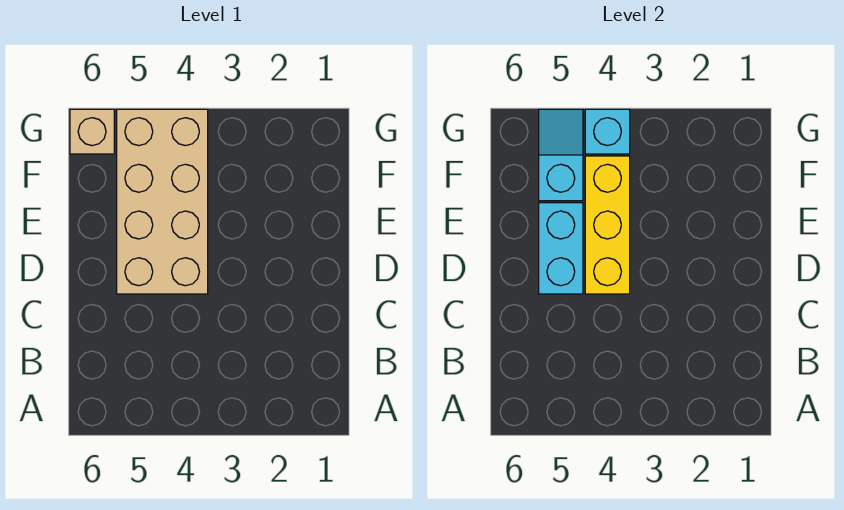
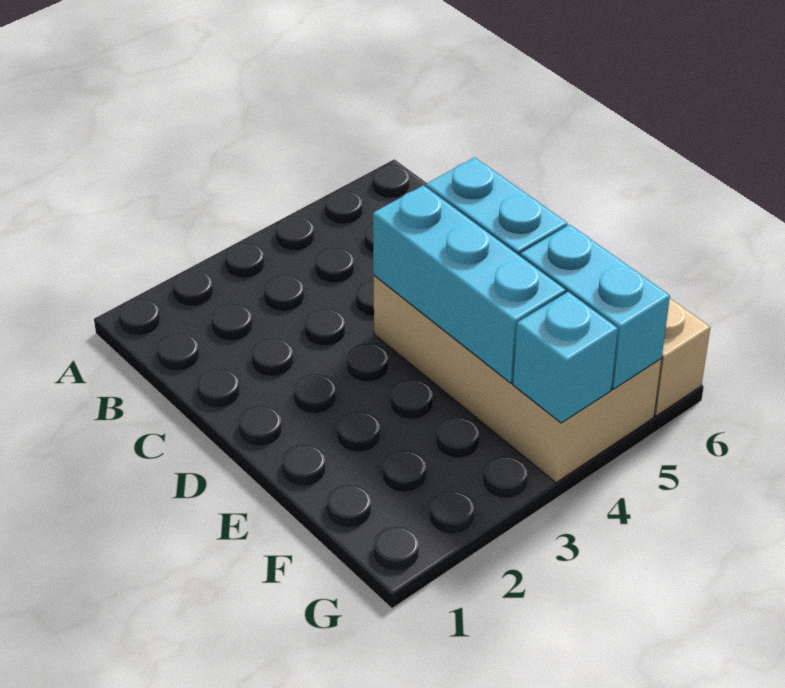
yellow 1x3 brick [585,156,630,294] -> cyan 1x3 brick [373,185,566,383]
cyan 1x2 slope [539,109,583,201] -> cyan 1x2 brick [520,225,670,389]

